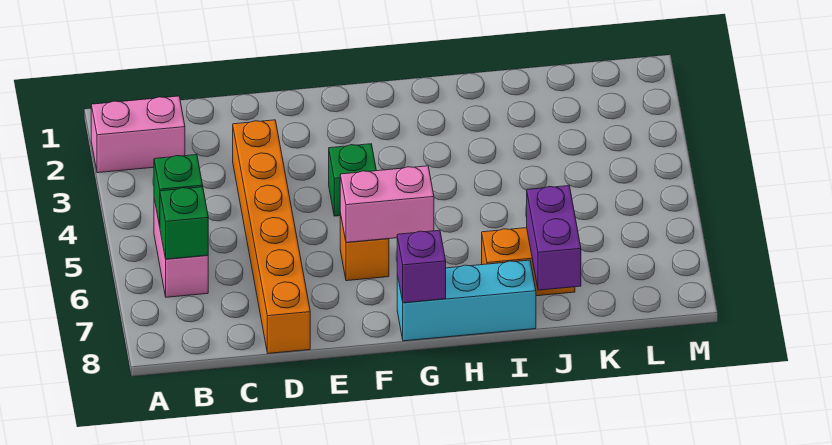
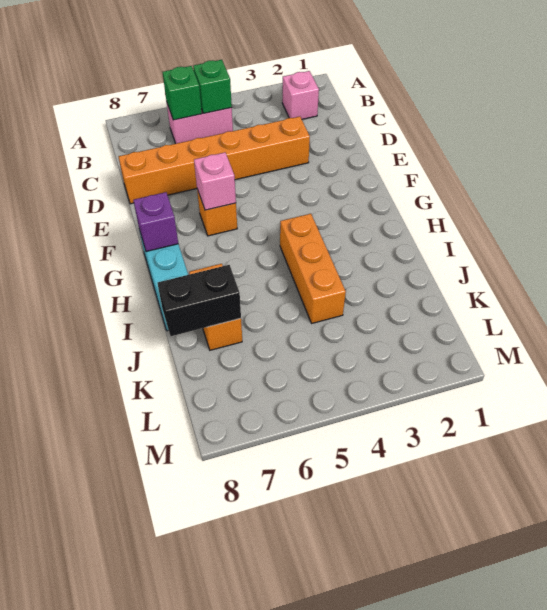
pink 1x2 brick [91,96,185,173] -> pink 1x1 brick [282,71,319,119]
green 1x1 brick [329,144,376,216] -> none
pink 1x2 brick [340,166,434,242] -> pink 1x1 brick [194,153,236,210]
none -> orange 1x3 brick [280,214,346,323]
purple 1x2 brick [527,186,581,290] -> black 1x2 brick [158,265,241,336]

